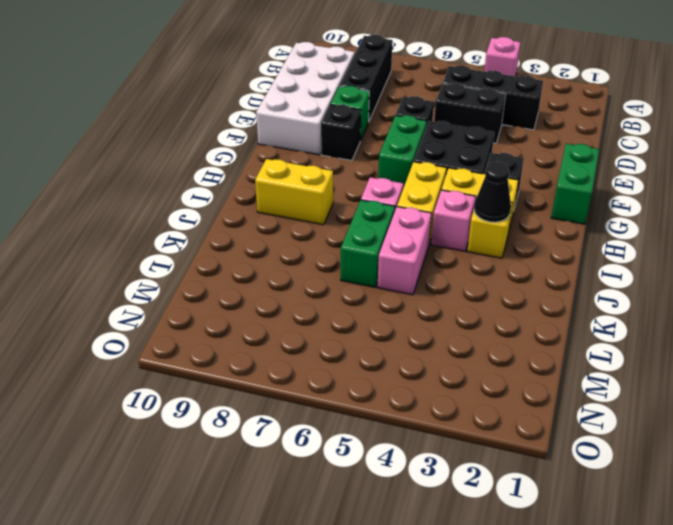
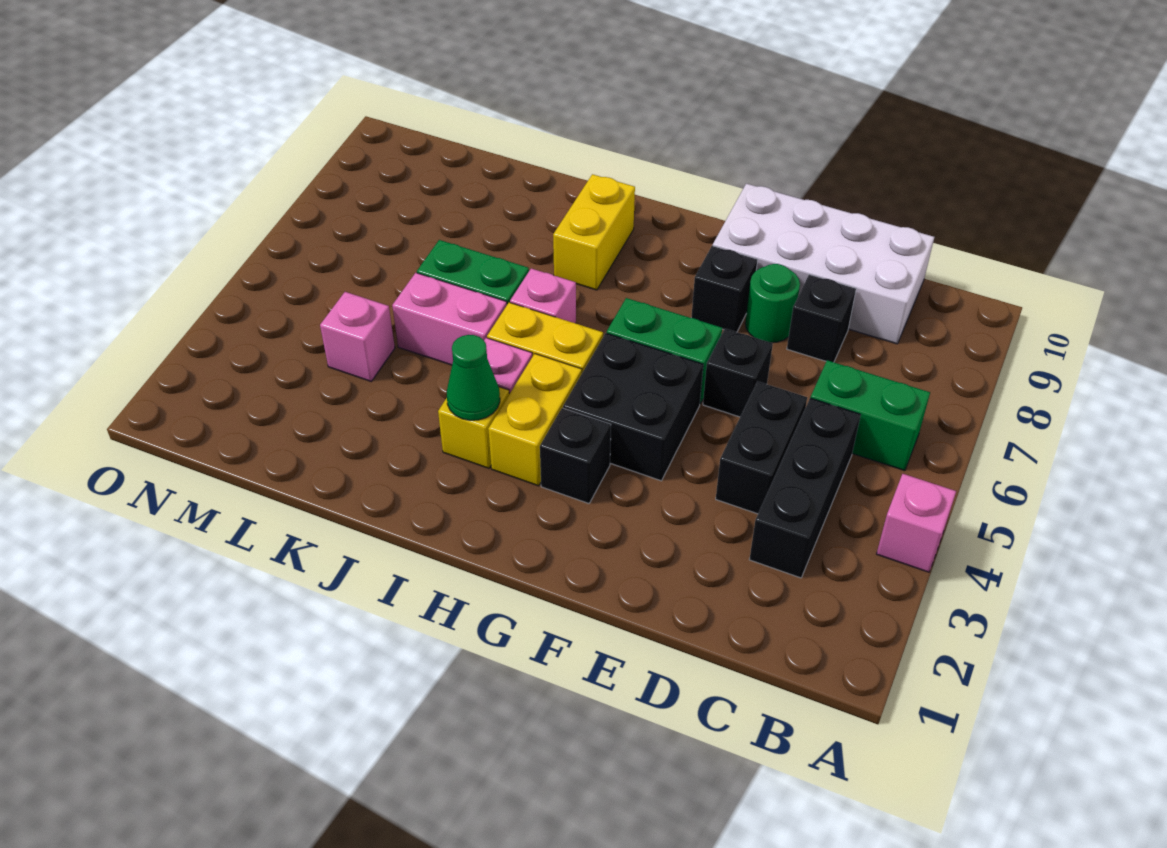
black 1x3 brick [339,35,393,121] -> black 1x1 brick [787,275,856,362]
green 1x1 brick [330,86,369,141] -> green 1x1 round brick [745,264,800,343]
green 1x2 brick [551,144,599,224] -> green 1x2 brick moved to [811,360,930,471]
black 1x1 cone [474,162,511,222] -> green 1x1 cone [447,335,500,420]
none -> pink 1x1 brick [320,292,395,381]

